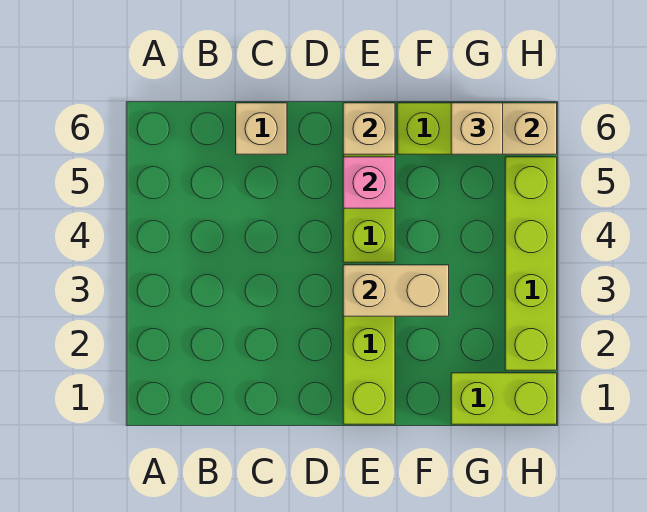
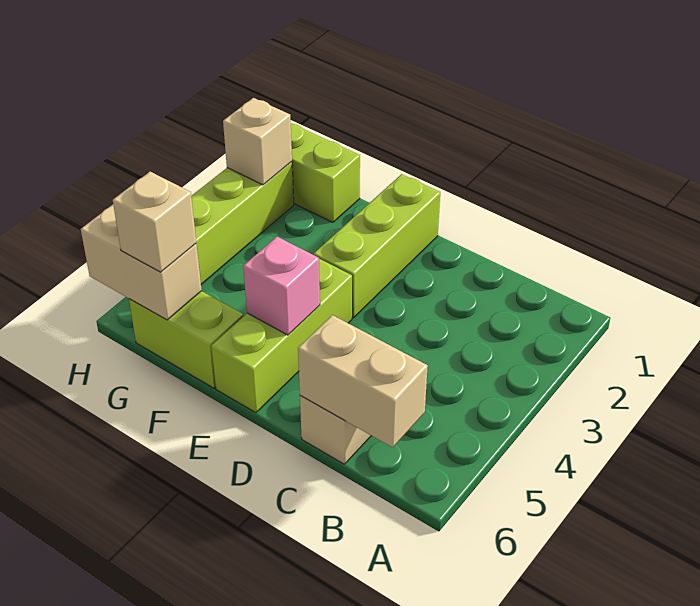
tan 1x2 brick [343,265,449,316] -> tan 1x2 brick moved to [298,315,428,447]
tan 1x1 brick [343,103,395,154] -> tan 1x1 brick moved to [223,98,292,185]

